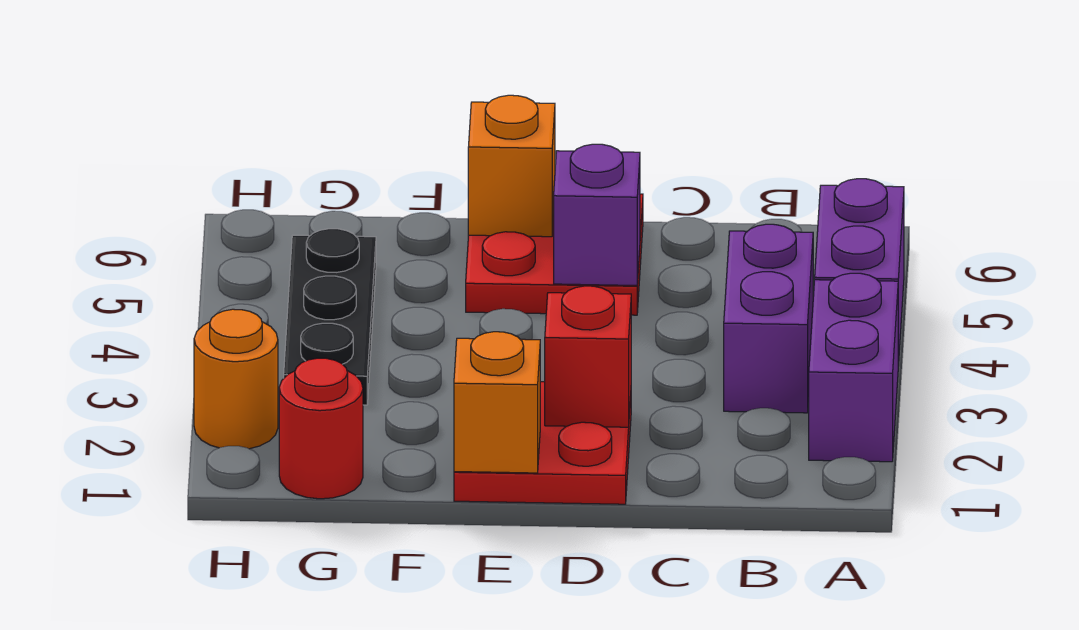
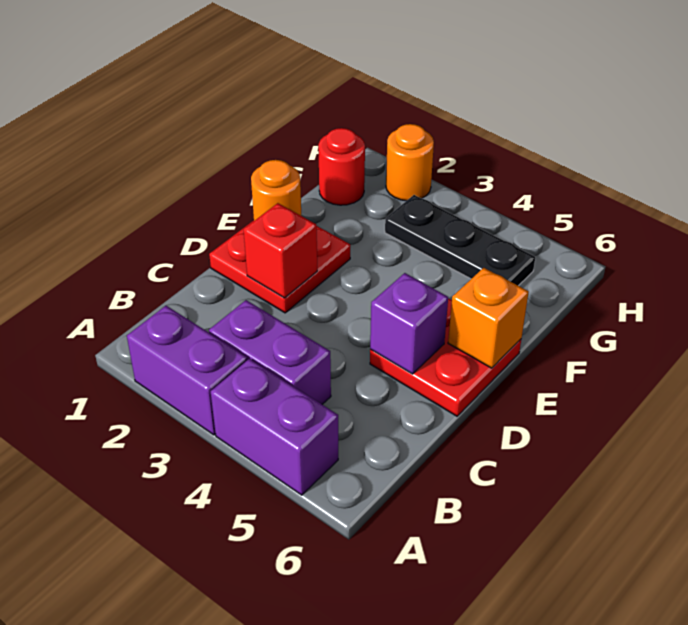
orange 1x1 brick [454,332,540,473] -> orange 1x1 round brick [251,160,301,221]

